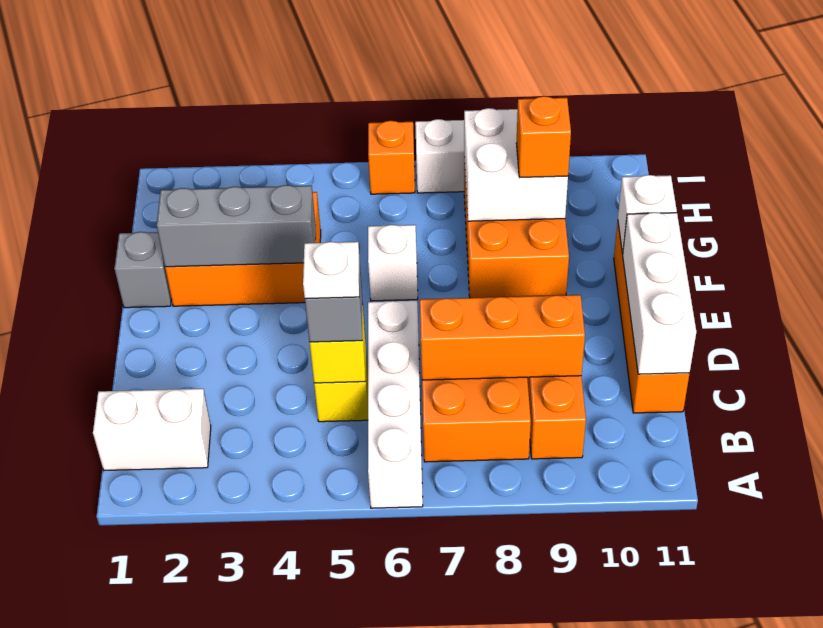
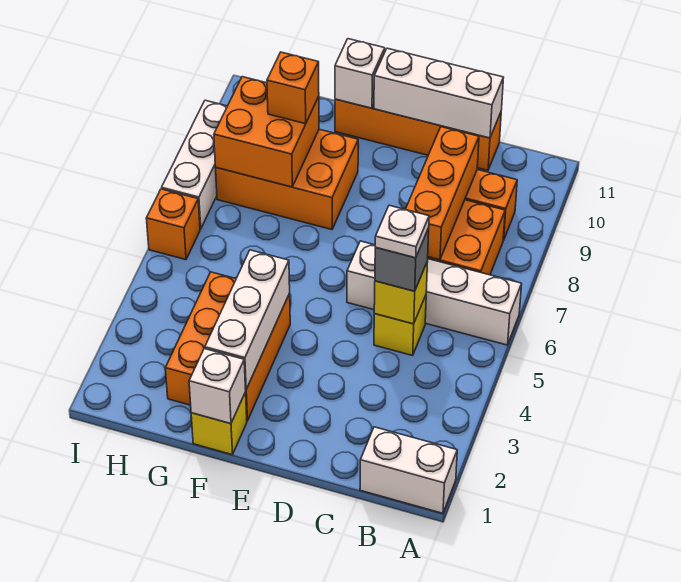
white 1x2 brick [93,389,211,470] -> white 1x2 brick turned to [360,427,457,513]
grey 1x1 brick [114,232,171,308] -> yellow 1x1 brick [191,392,247,455]
grey 1x3 brick [157,185,316,267] -> white 1x3 brick [205,250,290,389]
white 1x1 brick [368,225,418,301] -> white 1x1 brick moved to [189,349,246,424]
white 2x2 brick [464,108,568,221] -> orange 2x2 brick [214,77,319,187]

